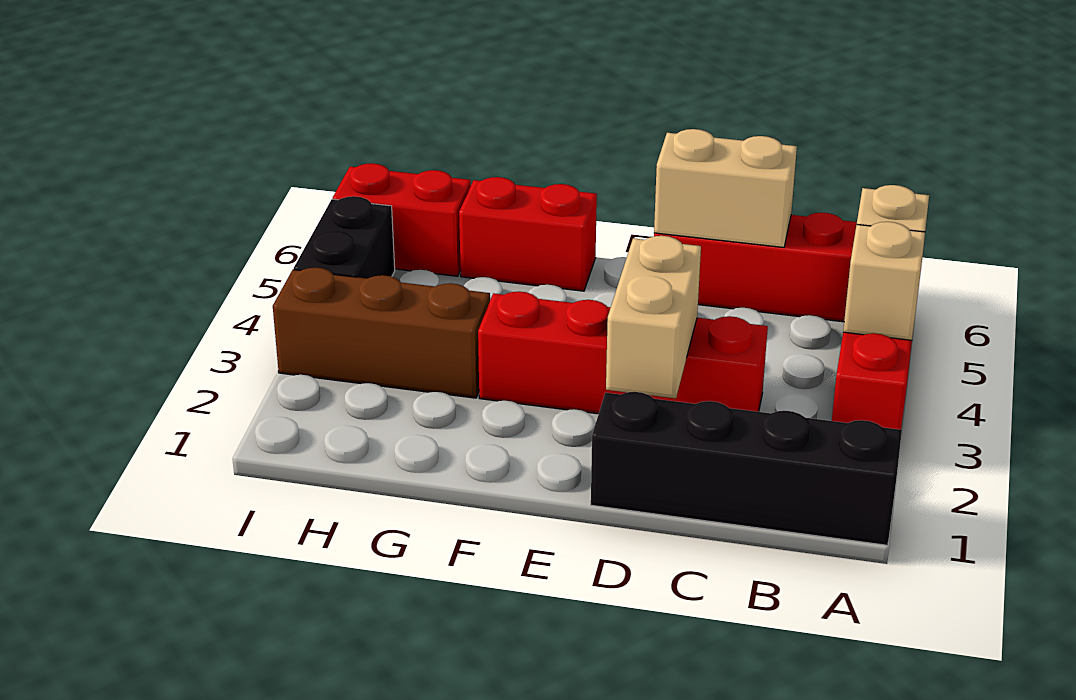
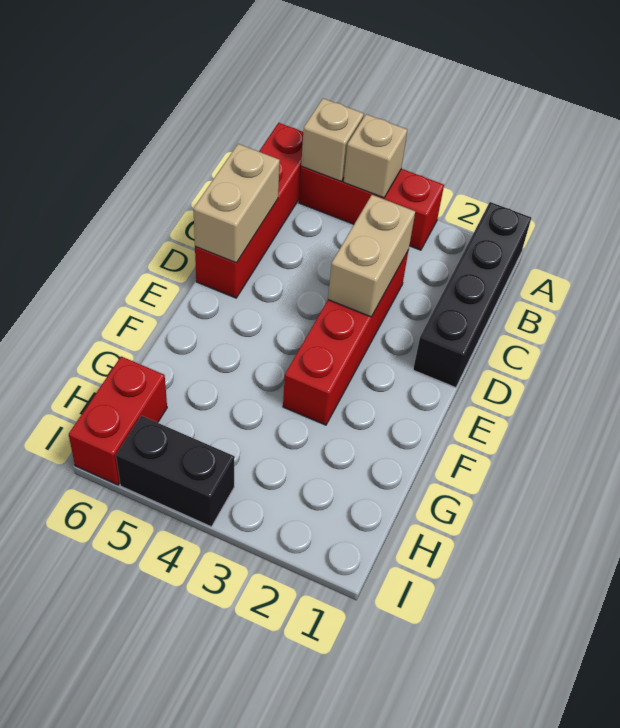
tan 1x2 brick [606,236,701,398] -> tan 1x2 brick turned to [328,195,415,317]
red 1x2 brick [459,177,597,291] -> none
brown 1x3 brick [273,267,490,398] -> none

